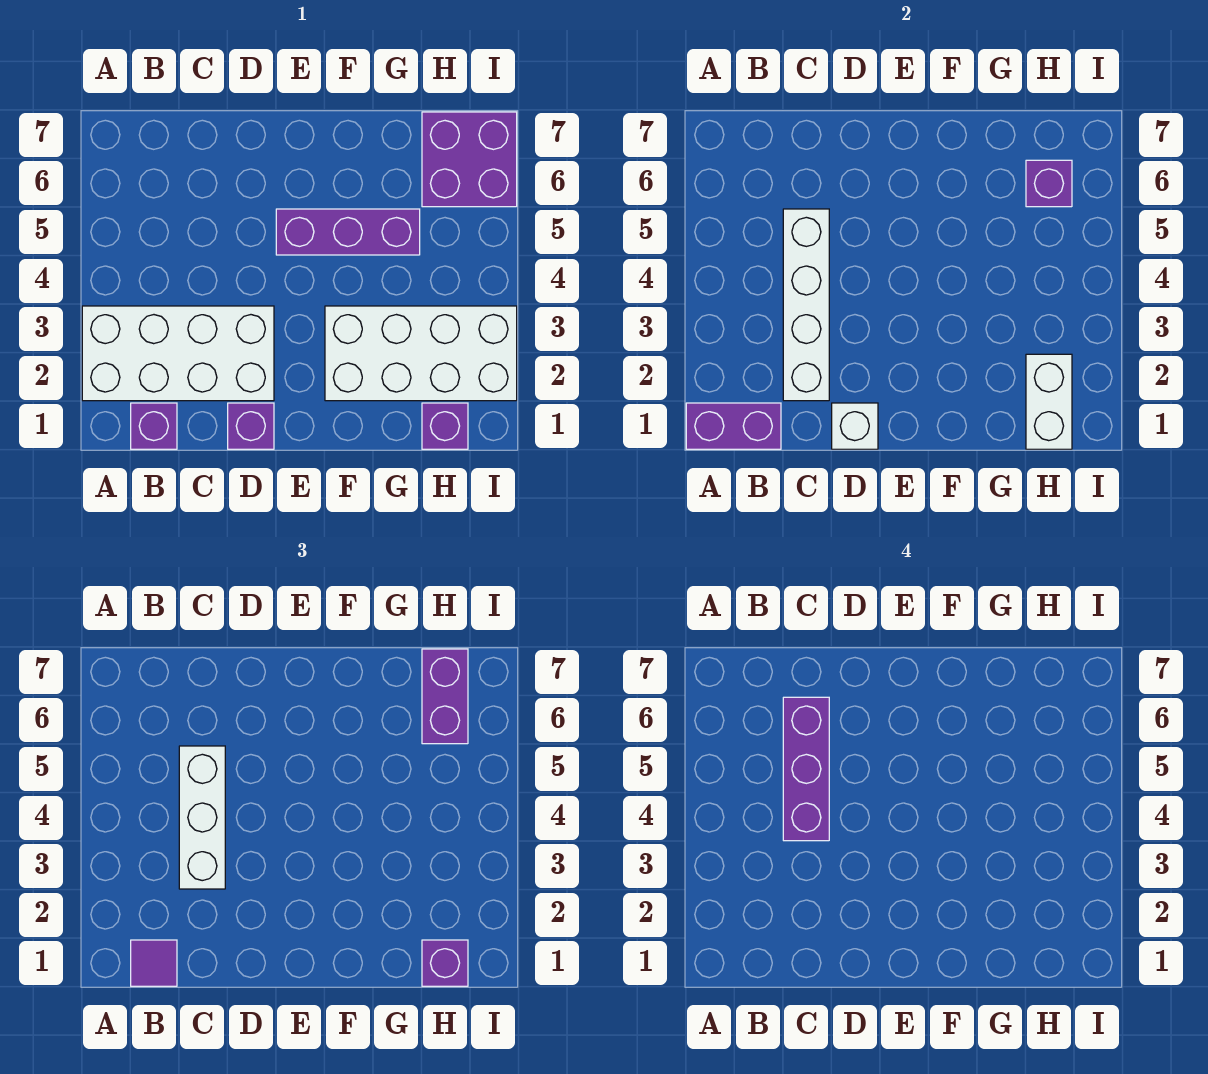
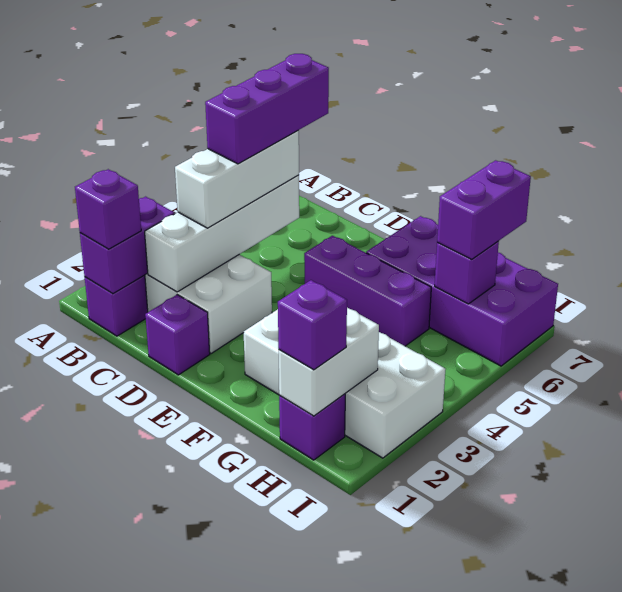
purple 1x2 brick [686,403,781,449] -> purple 1x2 brick turned to [80,197,175,294]
purple 1x1 tile [131,940,177,986] -> purple 1x1 brick [75,169,141,249]
white 1x1 brick [832,403,878,449] -> none
purple 2x2 brick [422,112,517,207] -> purple 2x4 brick [366,216,558,366]

